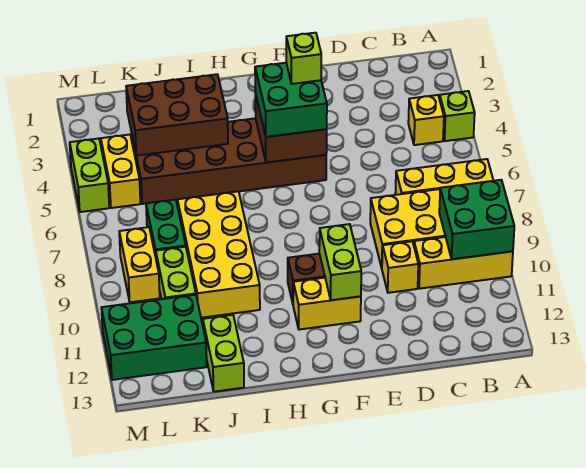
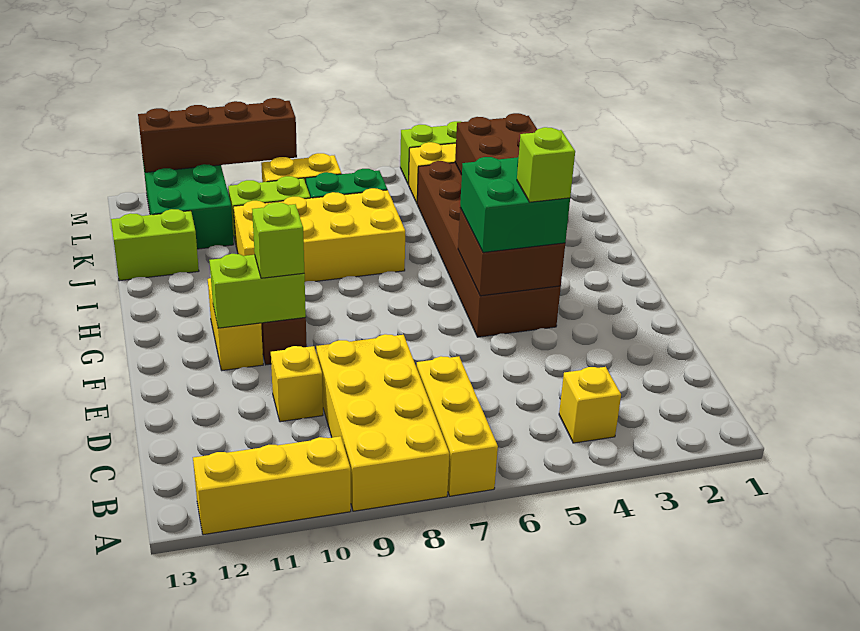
lime 1x1 brick [440,91,475,141] -> lime 1x1 brick moved to [252,202,304,278]
green 2x2 brick [439,180,514,259] -> none
yellow 1x3 brick [414,237,513,289] -> yellow 1x3 brick turned to [193,436,351,535]
none -> brown 1x4 brick [138,98,297,172]

